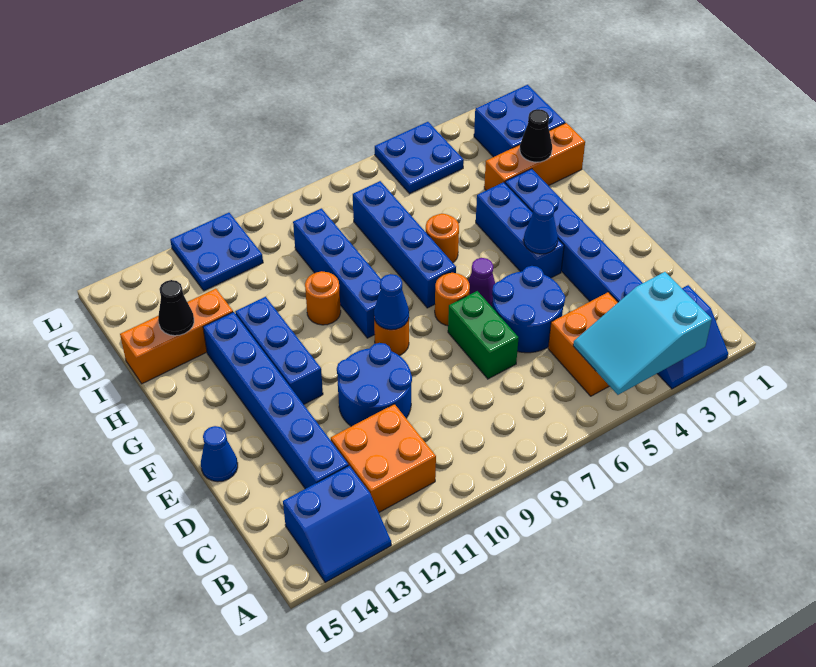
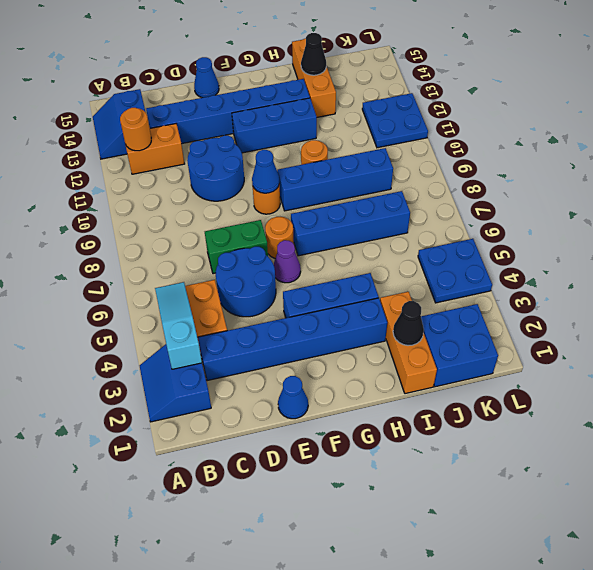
cyan 2x3 slope [573,272,712,395] -> cyan 1x3 slope [155,282,202,369]
orange 2x2 brick [331,404,436,512] -> orange 1x2 brick [125,124,184,174]
blue 1x1 cone [524,200,558,254] -> blue 1x1 cone moved to [278,376,308,419]
orange 1x1 round brick [426,214,459,263] -> orange 1x1 round brick moved to [120,108,151,151]

